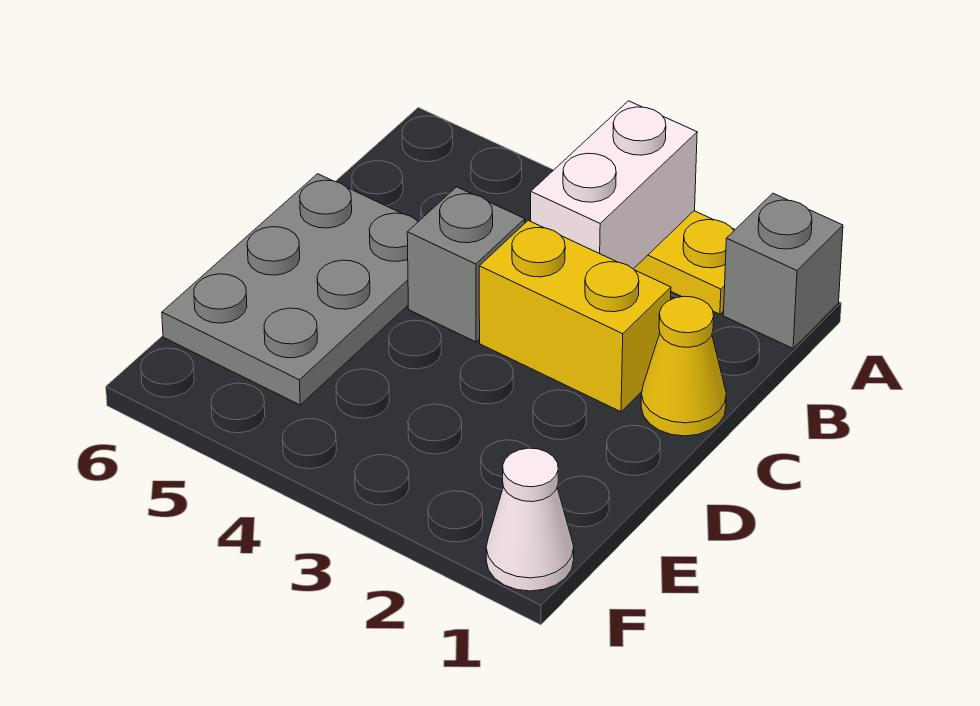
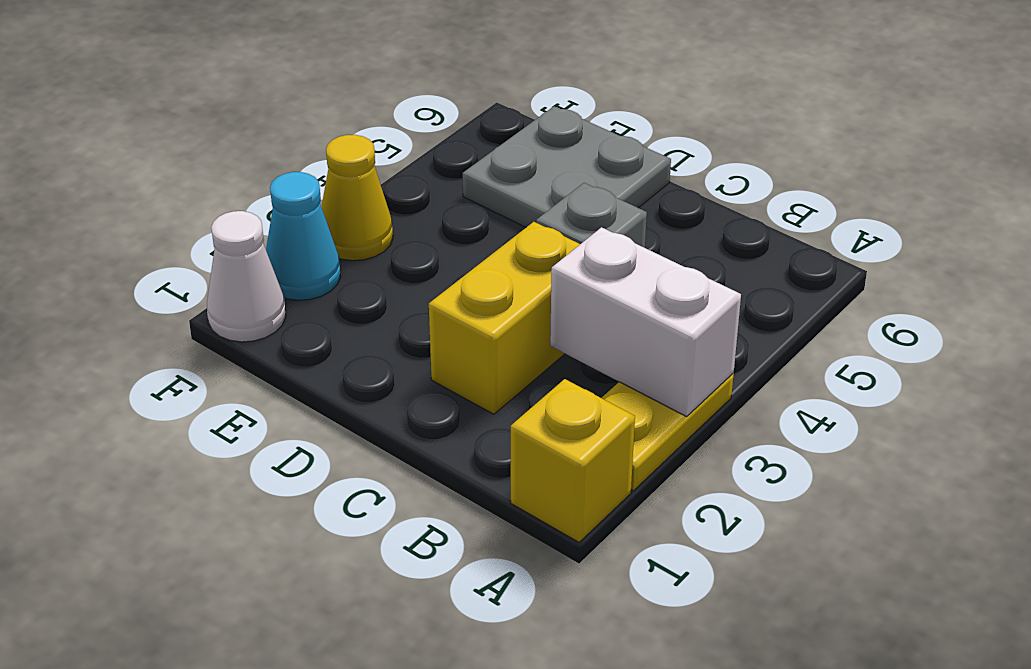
grey 1x1 brick [723,193,843,348] -> yellow 1x1 brick [511,379,635,542]
yellow 1x1 cone [641,296,726,436] -> yellow 1x1 cone moved to [321,135,393,261]
grey 2x3 plate [162,174,419,405] -> grey 2x2 plate [463,106,671,227]
none -> cyan 1x1 cone [266,172,341,300]

